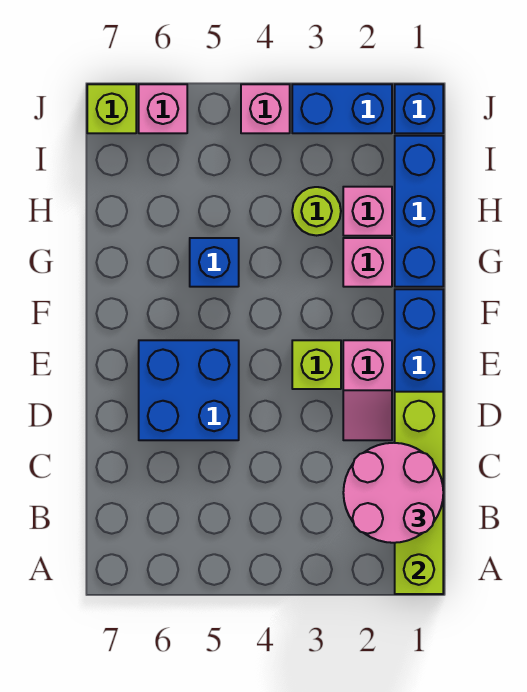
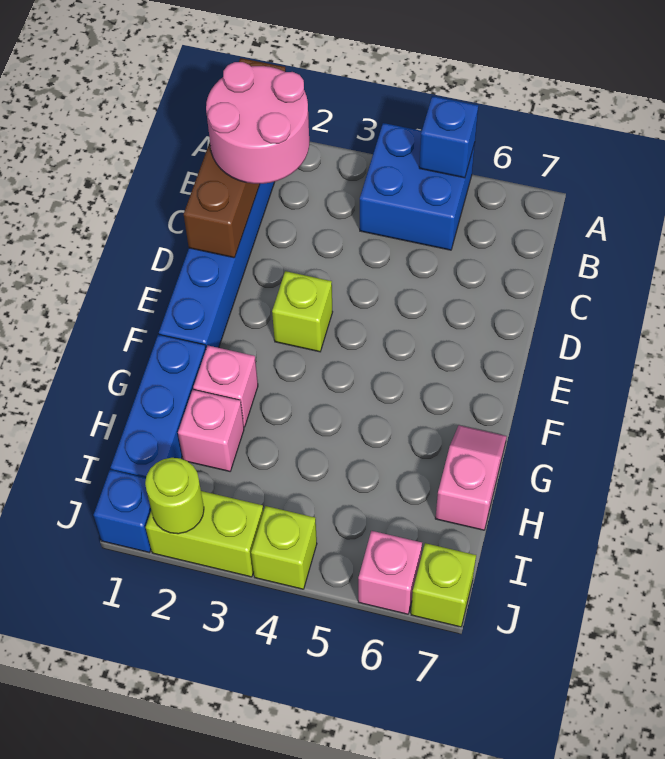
lime 1x4 brick [395,392,443,594] -> brown 1x4 brick [184,58,286,258]
pink 1x2 slope [343,340,392,440] -> pink 1x2 slope moved to [435,425,507,530]
blue 2x2 brick [139,340,239,440] -> blue 2x2 brick moved to [360,123,475,250]
blue 1x1 brick [190,238,239,287] -> blue 1x1 brick moved to [419,96,478,178]
lime 1x1 round brick [292,187,341,236] -> lime 1x1 round brick moved to [145,458,204,534]
blue 1x2 brick [292,84,392,133] -> lime 1x2 brick [146,491,263,577]
pink 1x1 brick [241,84,290,133] -> lime 1x1 brick [251,506,317,589]

